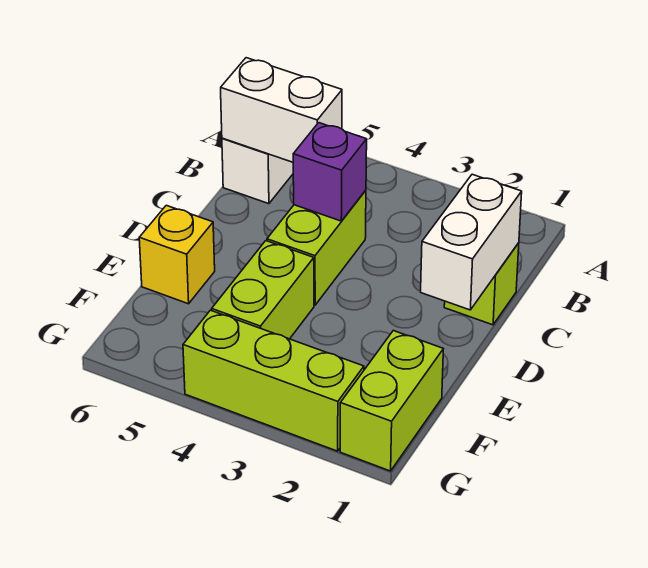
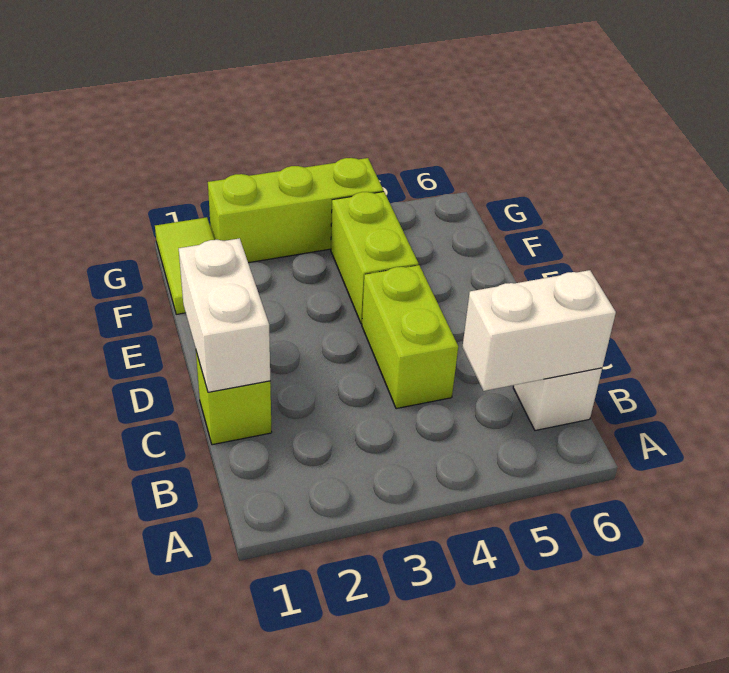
purple 1x1 brick [293,123,367,221] -> none
yellow 1x1 brick [139,205,215,304] -> none
lime 1x2 brick [340,331,443,471] -> lime 1x2 tile [155,217,214,314]

